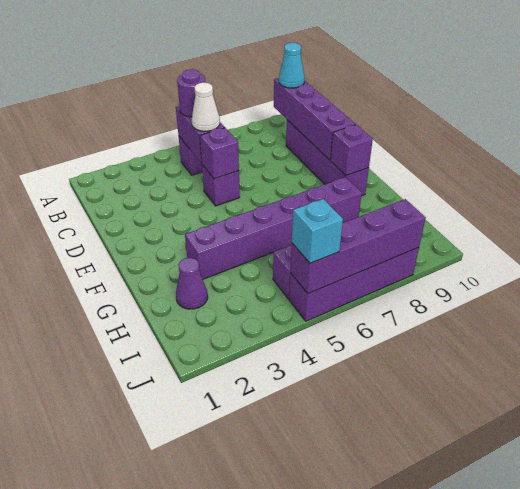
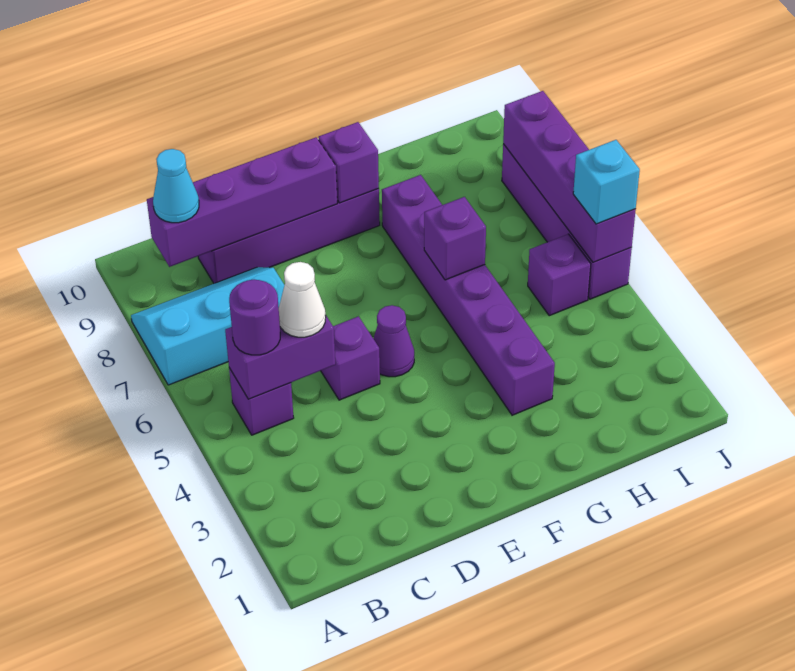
none -> cyan 2x3 slope [131,267,284,385]
purple 1x1 brick [200,128,239,179] -> purple 1x1 brick moved to [424,197,486,280]
purple 1x1 cone [176,258,208,309] -> purple 1x1 cone moved to [373,305,414,377]

